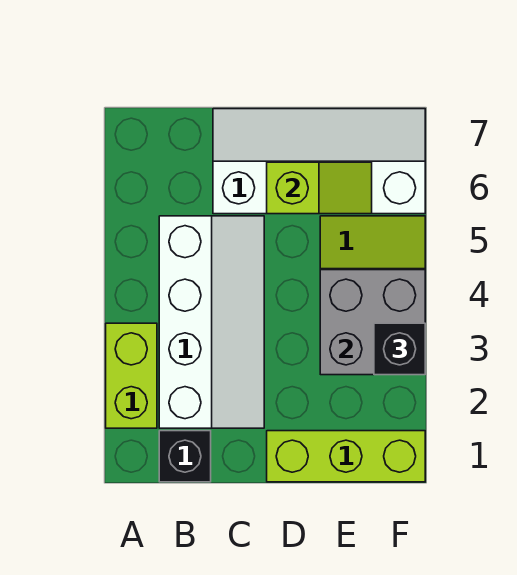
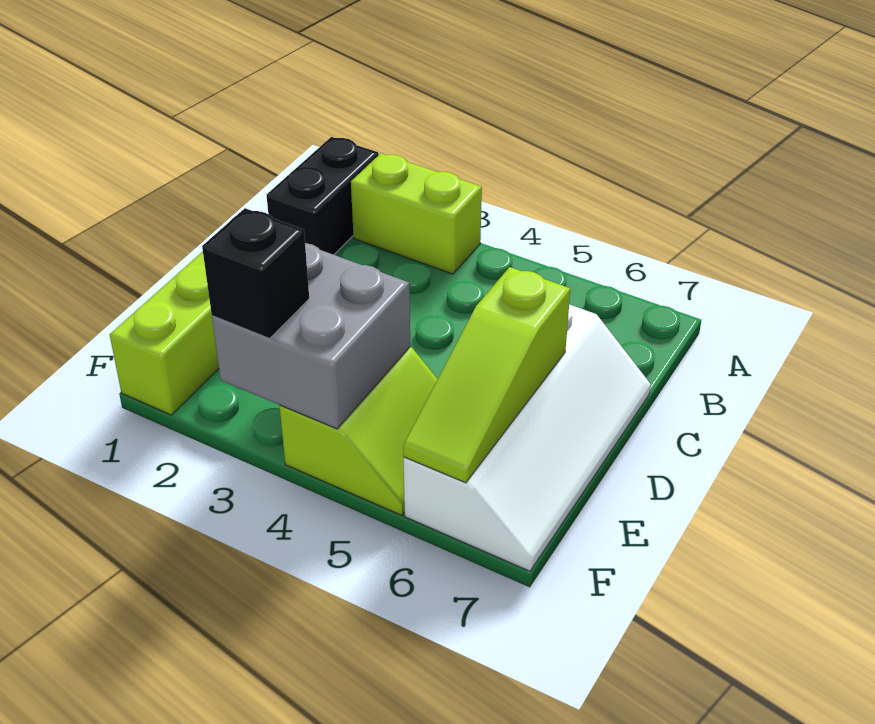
black 1x1 brick [159,431,211,482] -> black 1x2 brick [267,137,378,255]
white 2x4 slope [159,216,264,428] -> none
lime 1x2 slope [267,162,372,214] -> lime 1x3 slope [403,267,570,483]

